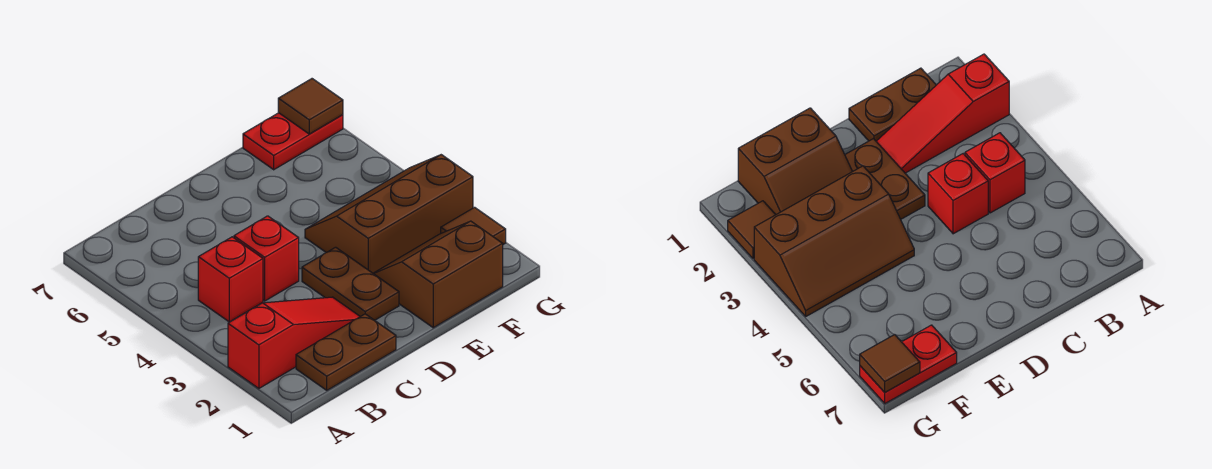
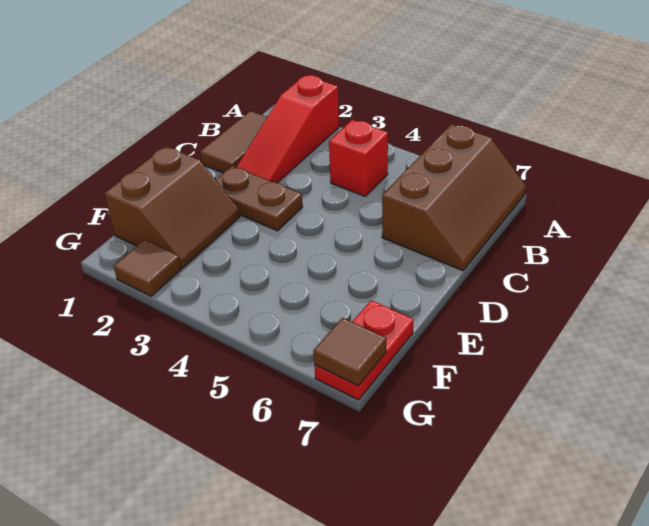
brown 1x2 plate [296,314,396,390] -> brown 1x2 tile [200,111,267,173]
red 1x1 brick [234,216,299,301] -> none
brown 2x3 slope [305,155,473,273] -> brown 2x3 slope moved to [382,124,526,271]

